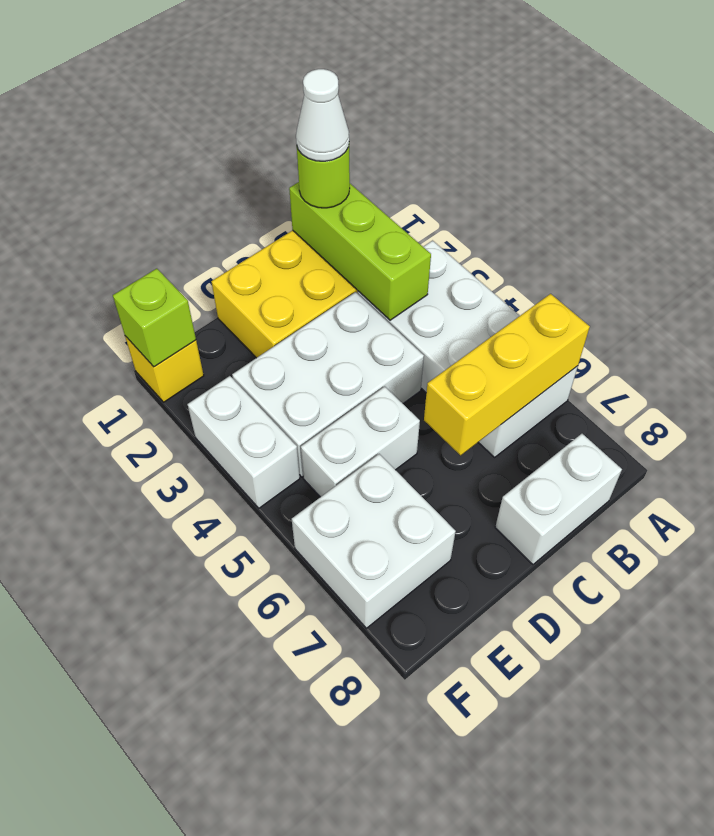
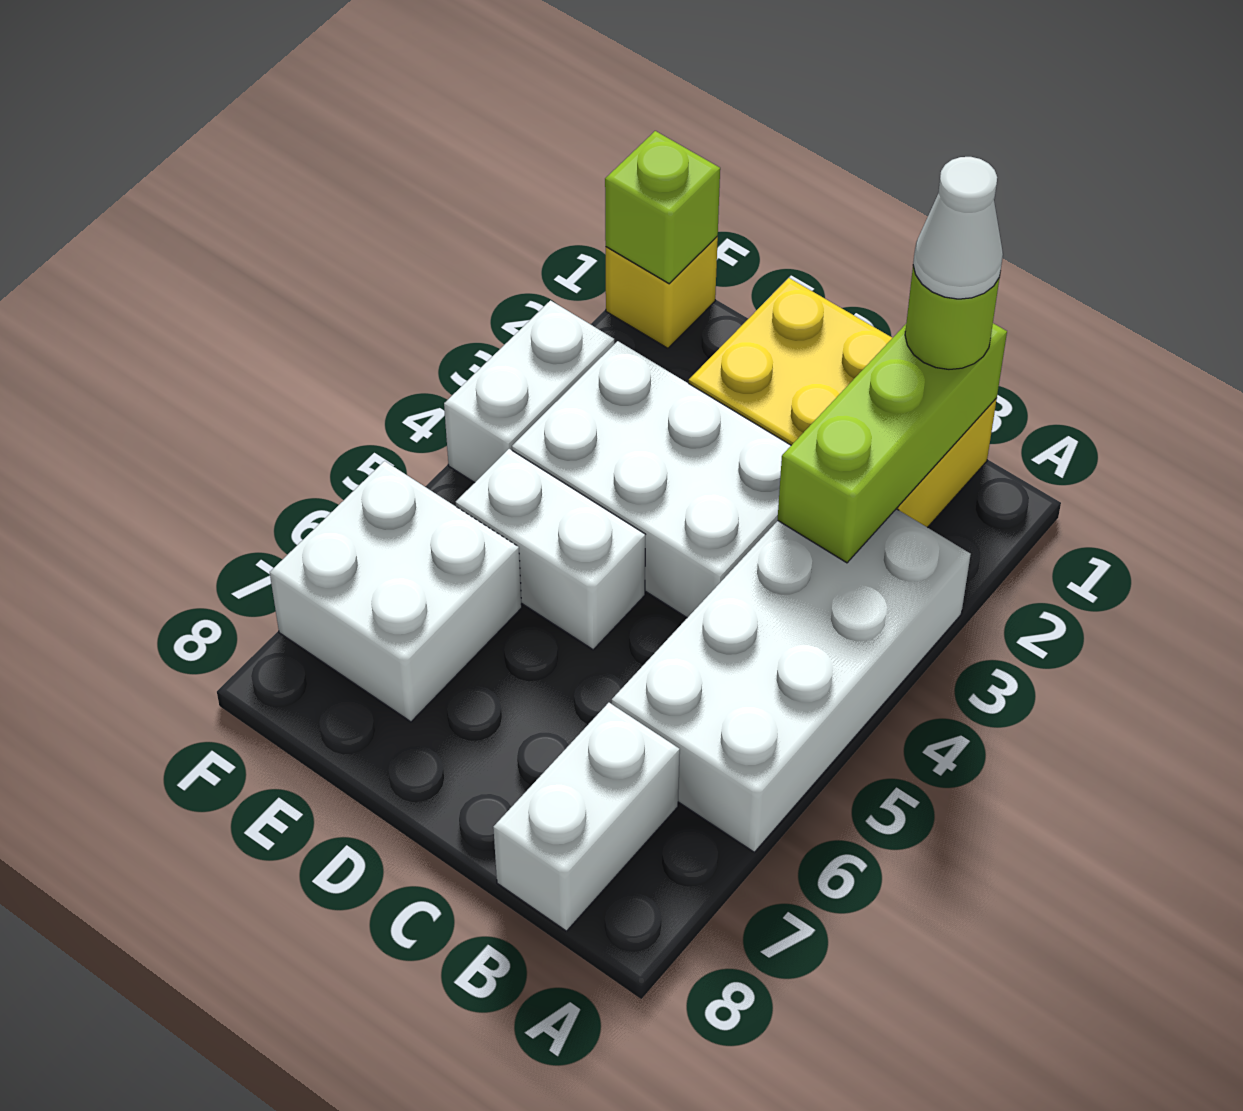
yellow 1x3 brick [424,294,590,455] -> none
white 1x2 brick [495,434,622,564] -> white 1x2 brick turned to [493,703,680,931]

